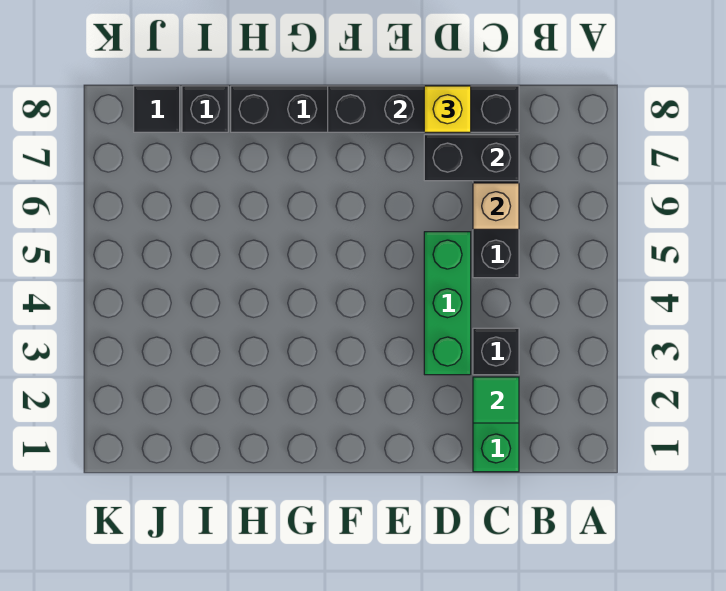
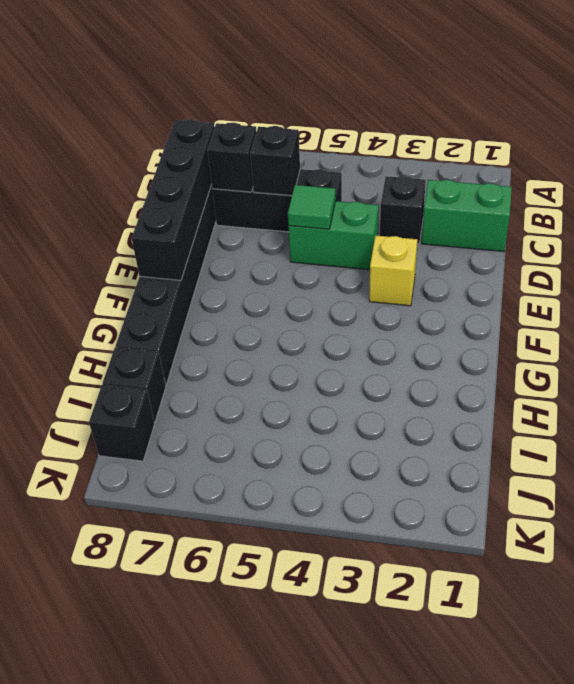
green 1x1 tile [473,377,519,423] -> green 1x1 tile moved to [288,185,336,229]
tan 1x1 brick [473,183,519,229] -> black 1x1 brick [250,126,300,196]
black 1x2 brick [424,135,519,181] -> black 1x1 brick [207,123,256,192]
green 1x3 brick [424,232,471,375] -> green 1x2 brick [288,201,378,270]
yellow 1x1 brick [424,86,471,132] -> yellow 1x1 brick moved to [369,235,417,306]
black 1x1 tile [134,86,180,132] -> black 1x1 brick [89,385,155,461]

